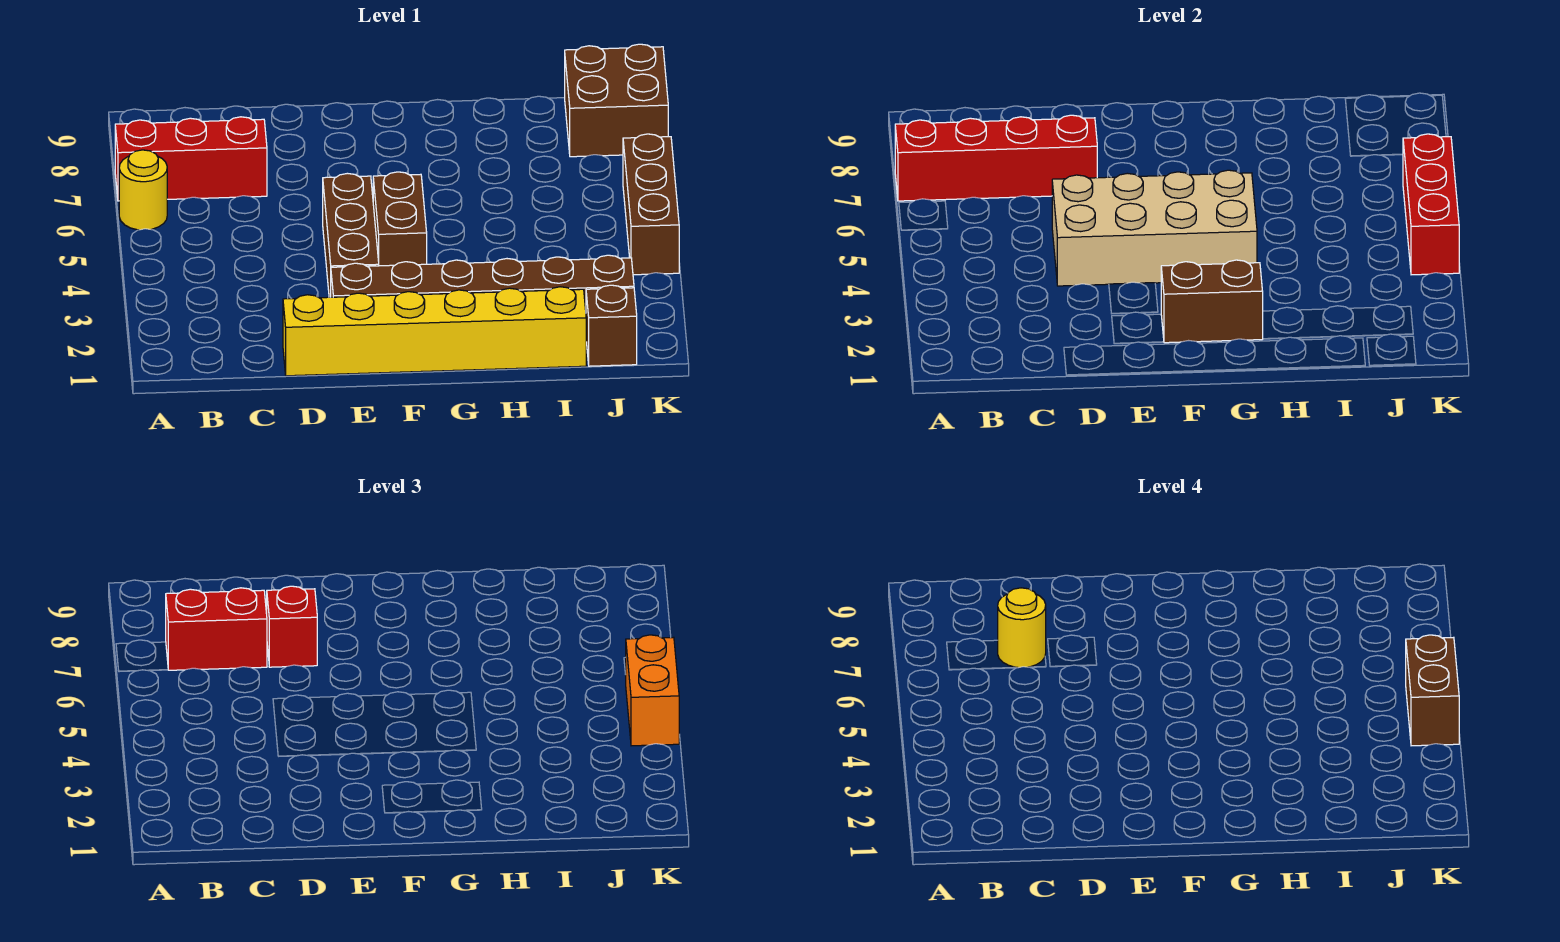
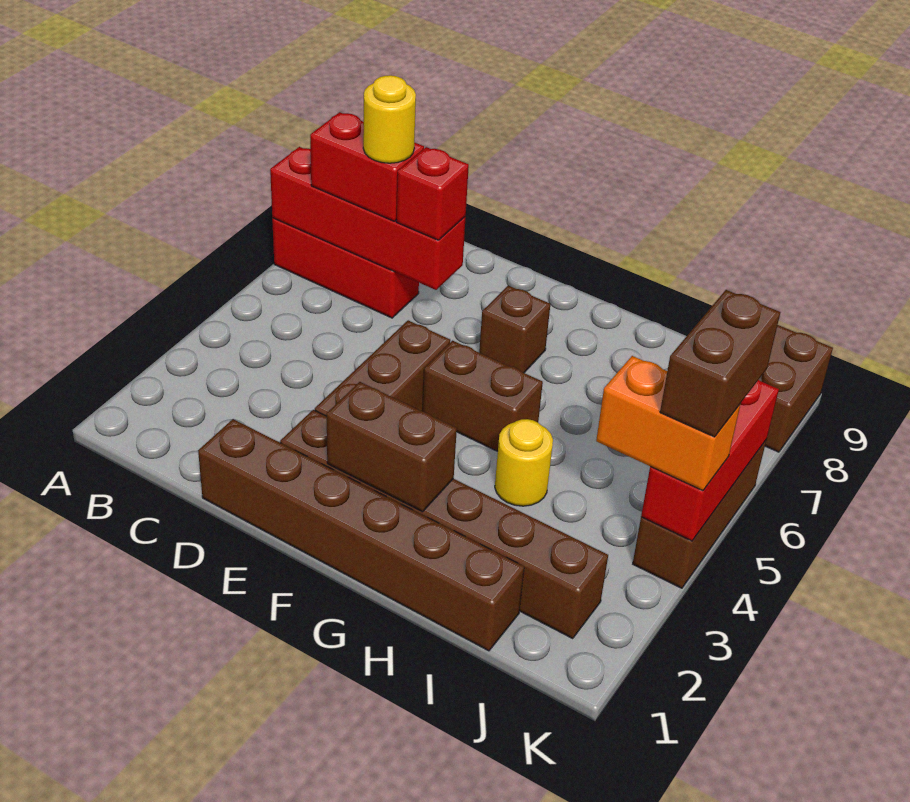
yellow 1x1 round brick [119,150,167,230] -> yellow 1x1 round brick moved to [495,419,553,506]
yellow 1x6 brick [283,287,586,376] -> brown 1x6 brick [198,419,524,651]
tan 2x4 brick [1052,170,1257,286] -> none
brown 1x2 brick [373,172,427,266] -> brown 1x2 brick turned to [422,341,543,451]
brown 1x1 brick [586,285,637,366] -> brown 1x1 brick moved to [479,286,550,373]
orange 1x2 brick [626,635,679,746] -> orange 1x2 brick turned to [596,356,741,491]

